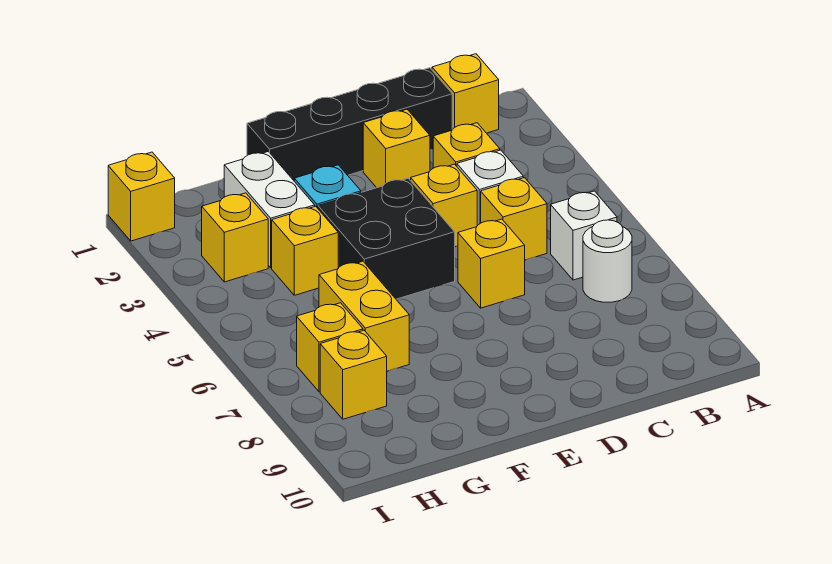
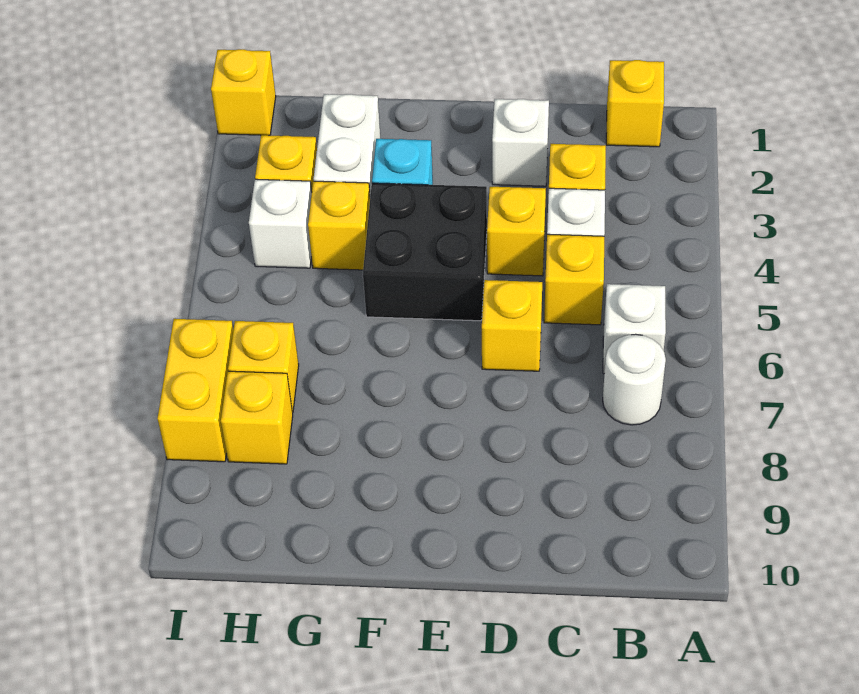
black 1x4 brick [247,68,452,180] -> none
yellow 1x1 brick [363,109,430,188] -> white 1x1 brick [492,99,549,186]
yellow 1x2 brick [319,261,409,371] -> yellow 1x2 brick moved to [157,319,233,462]
none -> white 1x1 brick [249,179,312,268]

